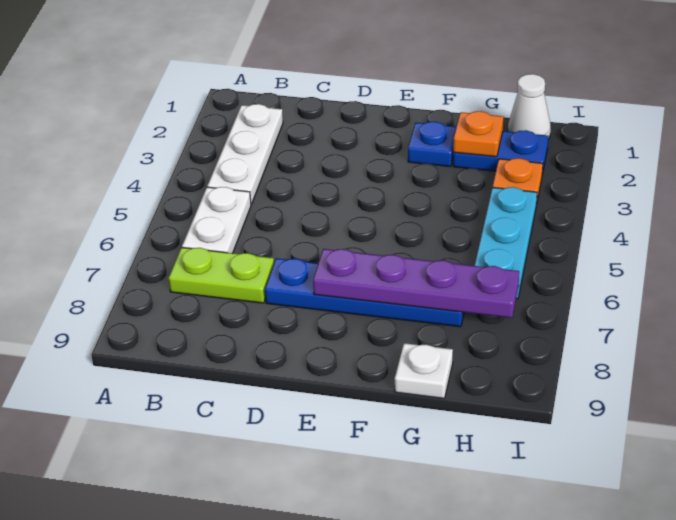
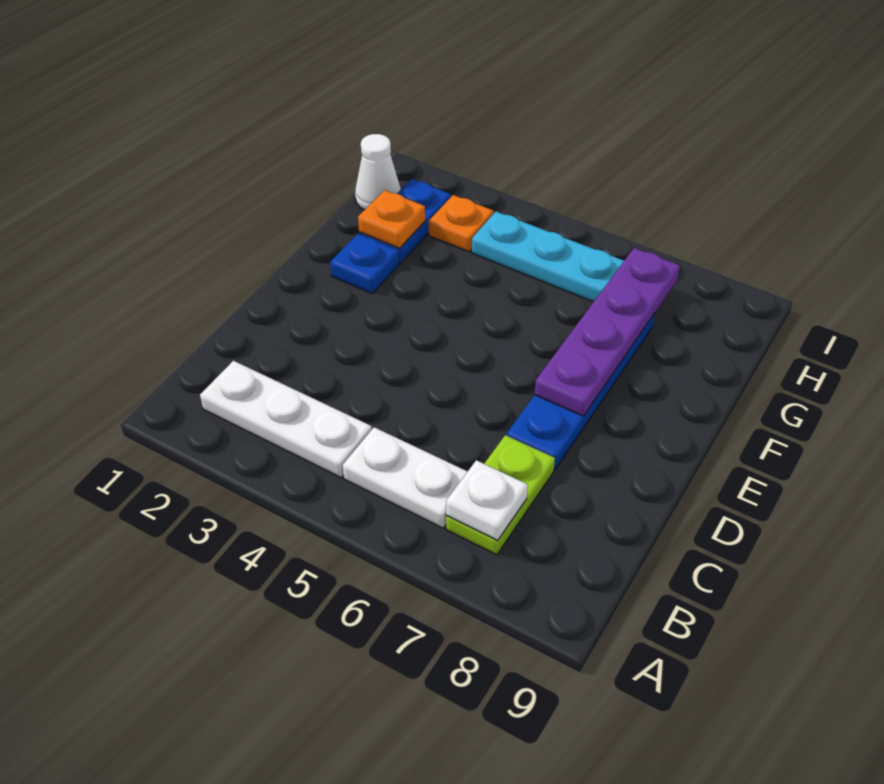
white 1x1 plate [395,343,453,399] -> white 1x1 plate moved to [446,460,528,541]

